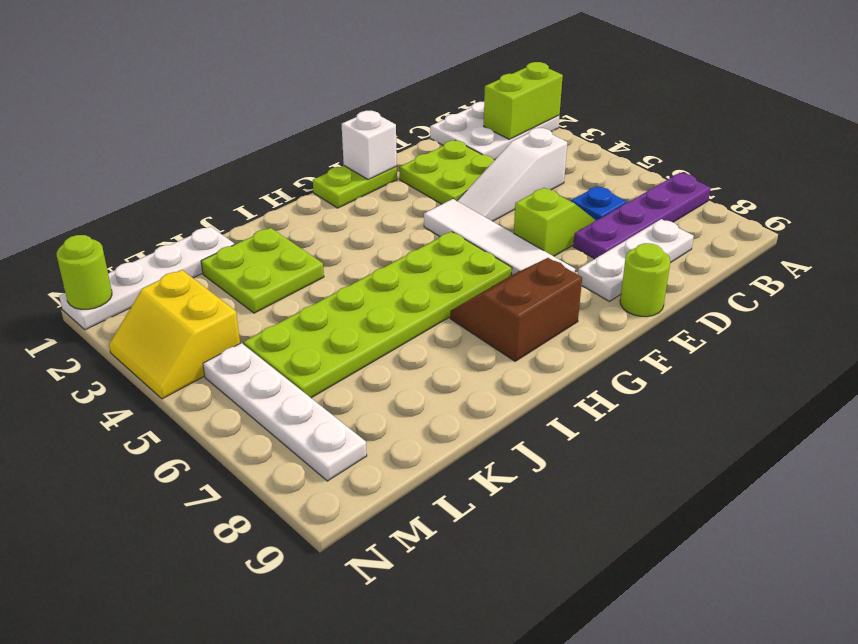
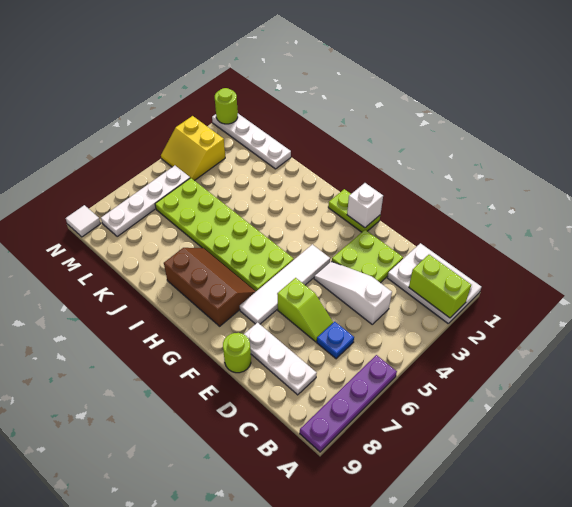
purple 1x4 plate [573,173,711,259] -> purple 1x4 plate turned to [300,355,397,452]
brown 2x2 slope [450,258,582,361] -> brown 2x3 slope [164,248,256,326]
lime 2x2 plate [201,228,324,313] -> none
yellow 2x2 slope [109,270,240,399] -> yellow 2x2 slope turned to [161,116,225,181]
none -> white 1x1 tile [66,205,101,237]

